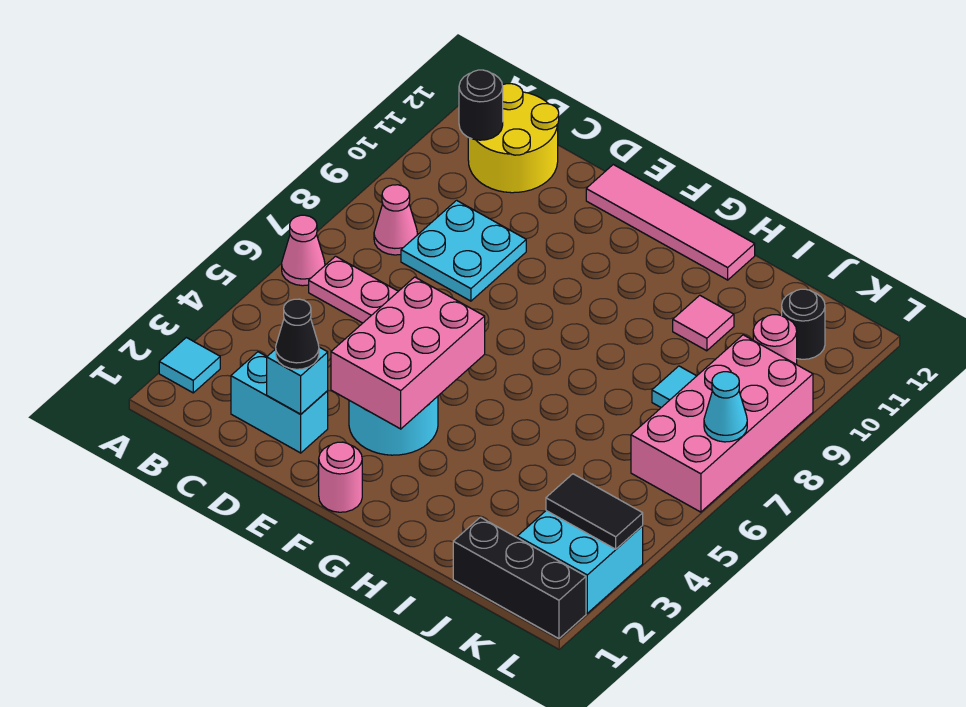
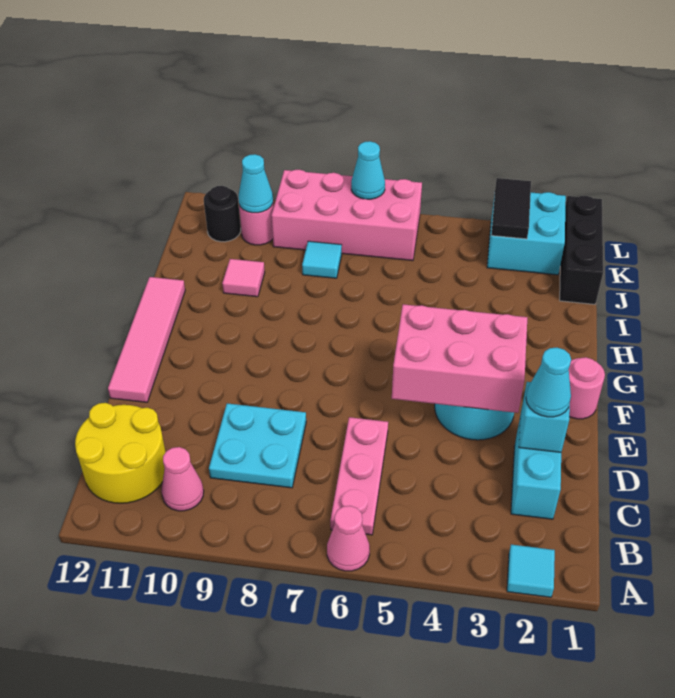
pink 1x1 cone [374,185,418,255] -> pink 1x1 cone moved to [161,447,204,511]
black 1x1 round brick [459,70,503,140] -> none
black 1x1 cone [276,299,319,369] -> cyan 1x1 cone [526,348,571,417]
none -> cyan 1x1 cone [238,154,273,213]

